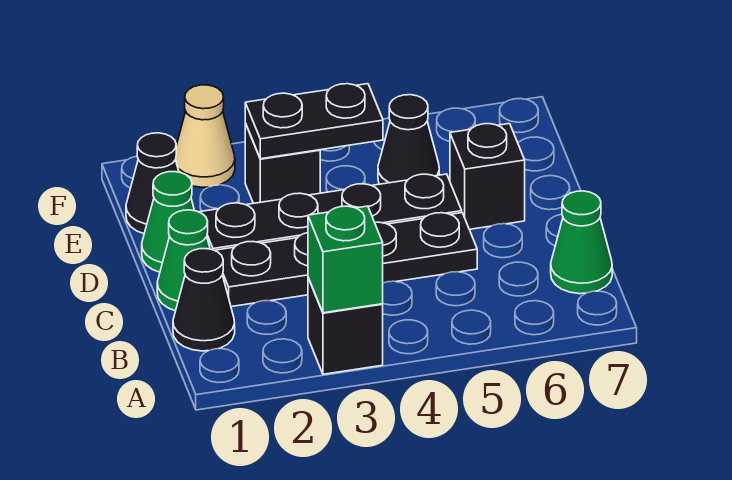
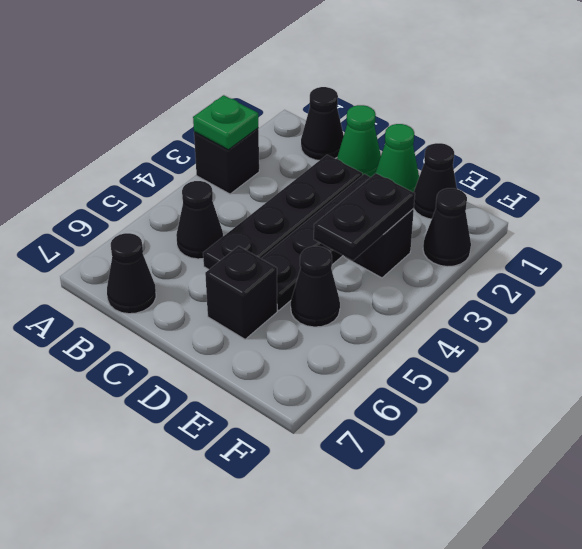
green 1x1 brick [308,206,383,313] -> green 1x1 plate [193,95,258,150]
none -> black 1x1 cone [176,181,223,259]
green 1x1 cone [551,191,612,294] -> black 1x1 cone [107,233,156,314]
tan 1x1 cone [176,85,235,187] -> black 1x1 cone [423,188,471,267]

